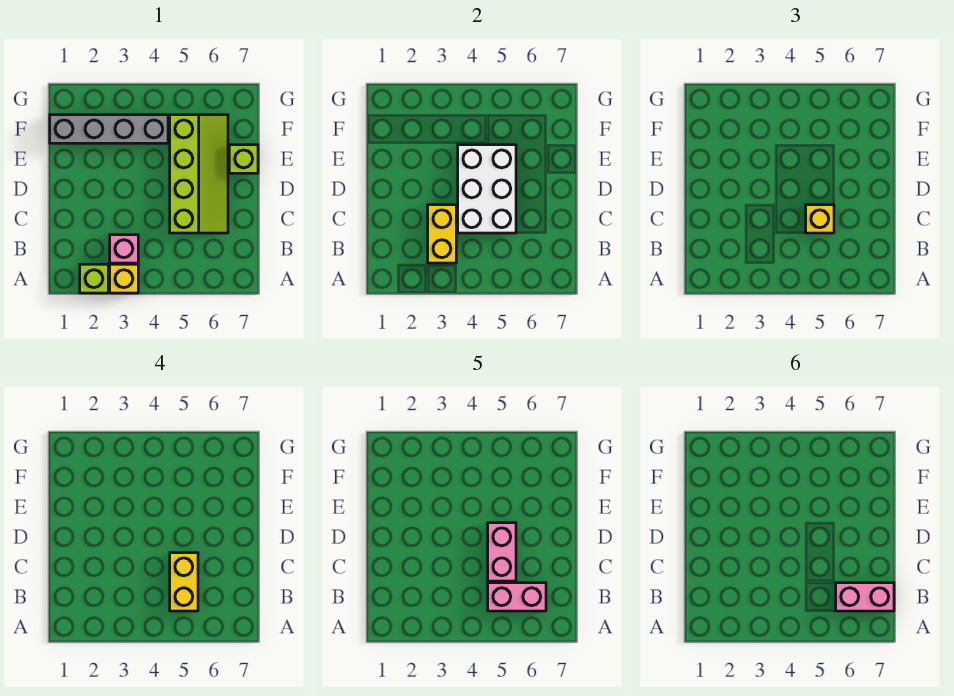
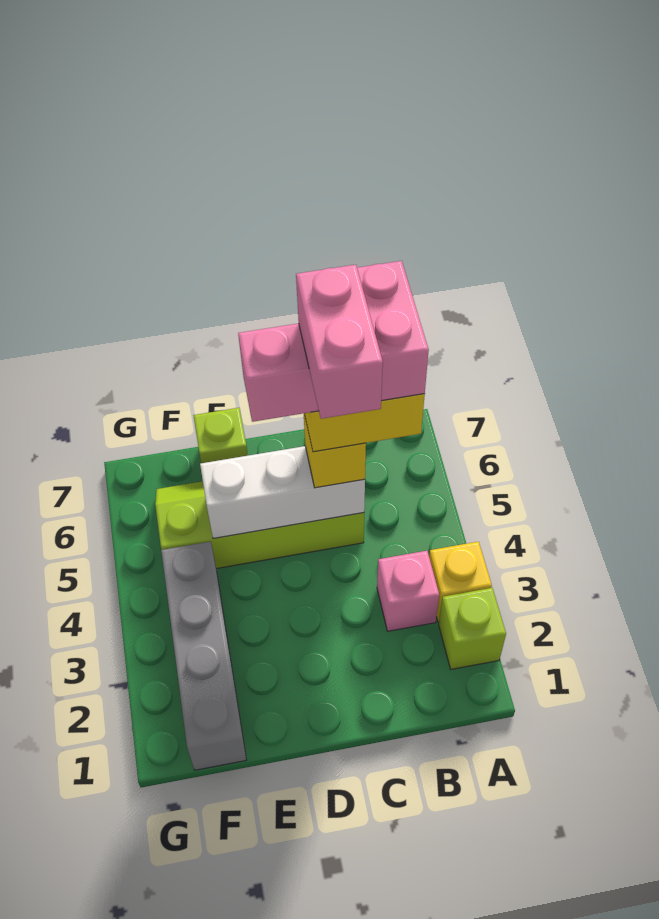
yellow 1x2 brick [428,205,456,263] -> none
pink 1x2 brick [836,583,894,611] -> pink 1x2 brick moved to [296,265,383,419]
white 2x3 brick [458,145,516,233] -> white 1x3 brick [200,446,365,538]

